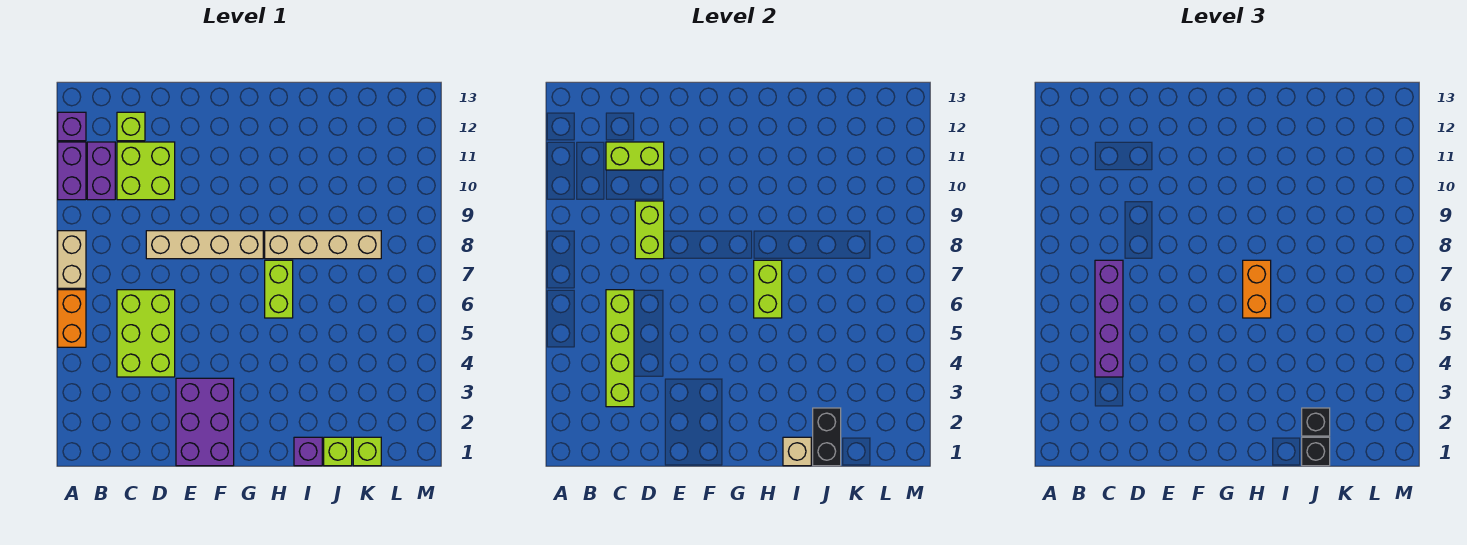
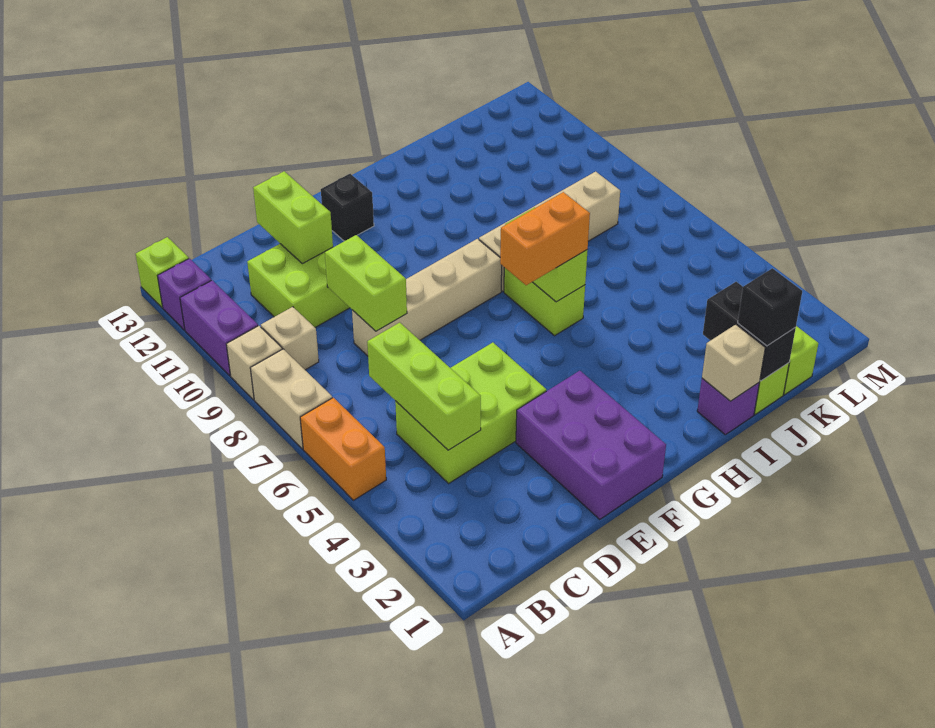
none -> tan 1x1 brick [226,326,282,400]
none -> tan 1x1 brick [261,307,319,370]
purple 1x2 brick [87,142,115,200] -> none
lime 1x4 brick [606,290,634,407] -> lime 1x3 brick [367,323,481,450]
lime 2x3 brick [117,290,175,377] -> lime 2x3 brick turned to [395,342,546,483]
purple 1x4 brick [1095,260,1123,377] -> none
lime 1x2 brick [606,142,664,170] -> lime 1x2 brick turned to [253,171,333,264]
lime 1x1 brick [117,112,145,141] -> lime 1x1 brick moved to [136,237,189,308]
orange 1x2 brick [1243,260,1271,318] -> orange 1x2 brick turned to [500,192,590,285]
black 1x1 brick [1302,408,1330,436] -> black 1x1 brick moved to [321,174,374,241]

